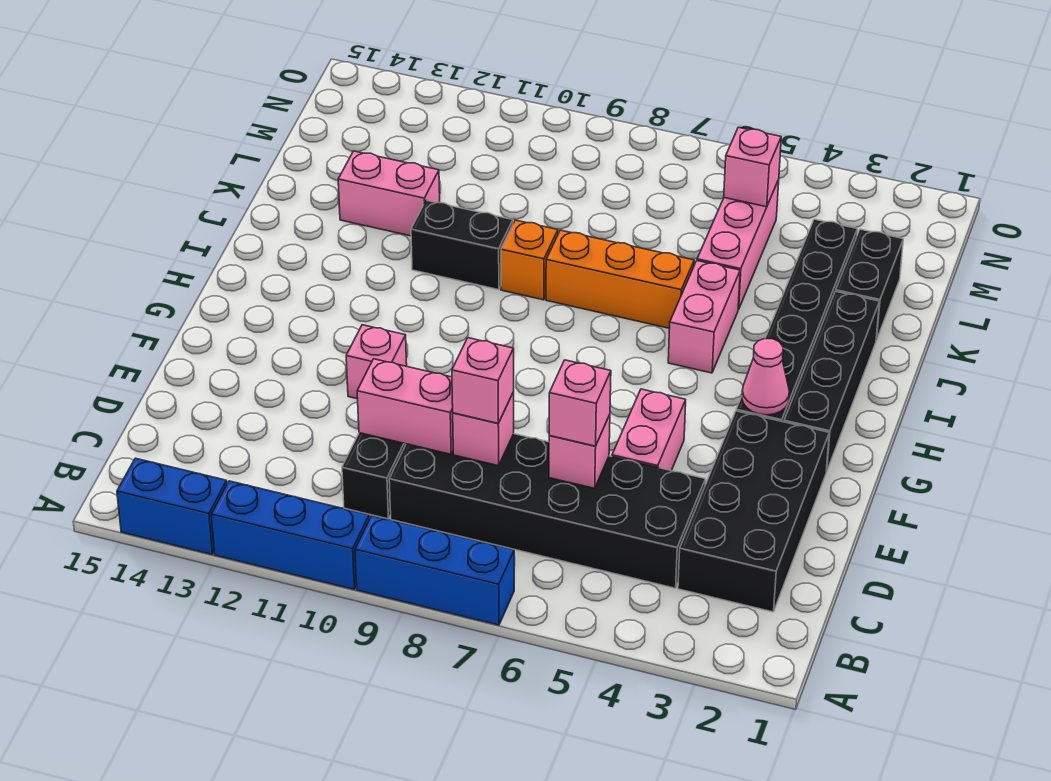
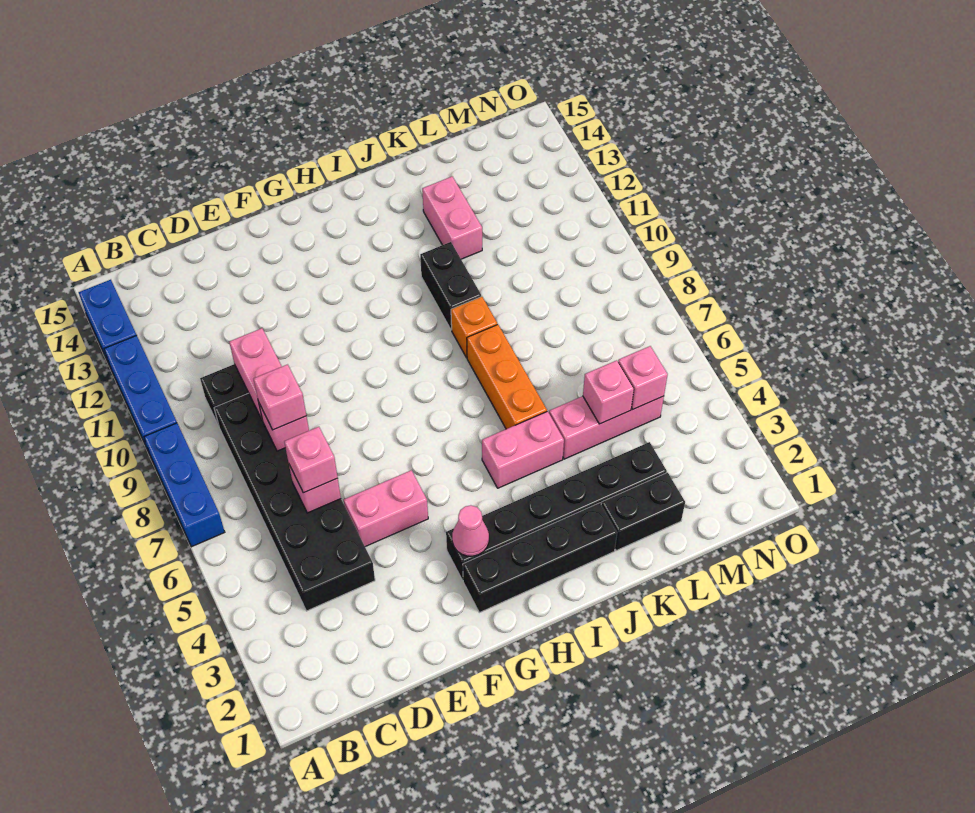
black 2x4 brick [678,411,829,612] -> none
pink 1x1 brick [346,325,407,399] -> pink 1x1 brick moved to [583,360,634,424]

